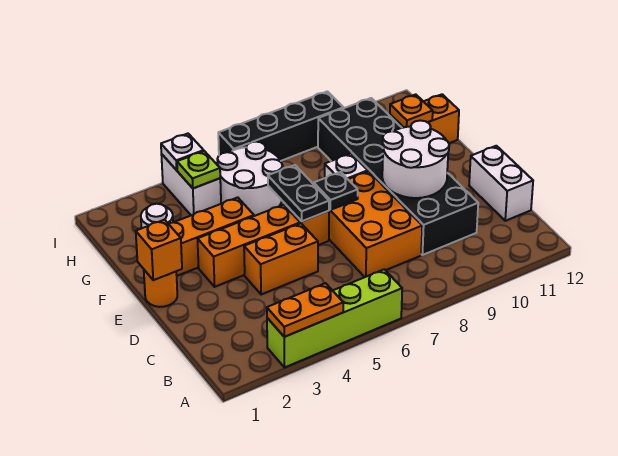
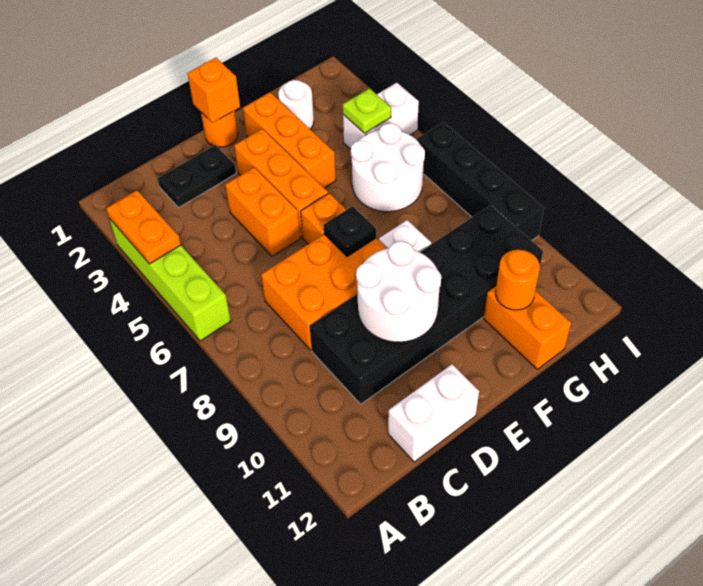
black 1x2 plate [268,165,329,221] -> black 1x2 plate moved to [158,145,236,208]
orange 1x1 plate [390,94,433,127] -> orange 1x1 round brick [496,250,540,310]
white 1x1 plate [161,134,204,170] -> none

